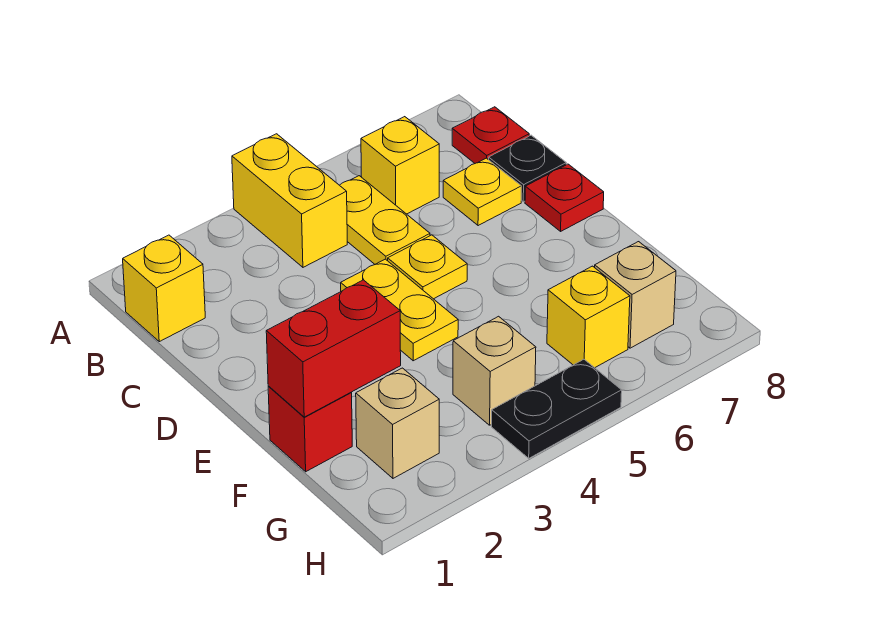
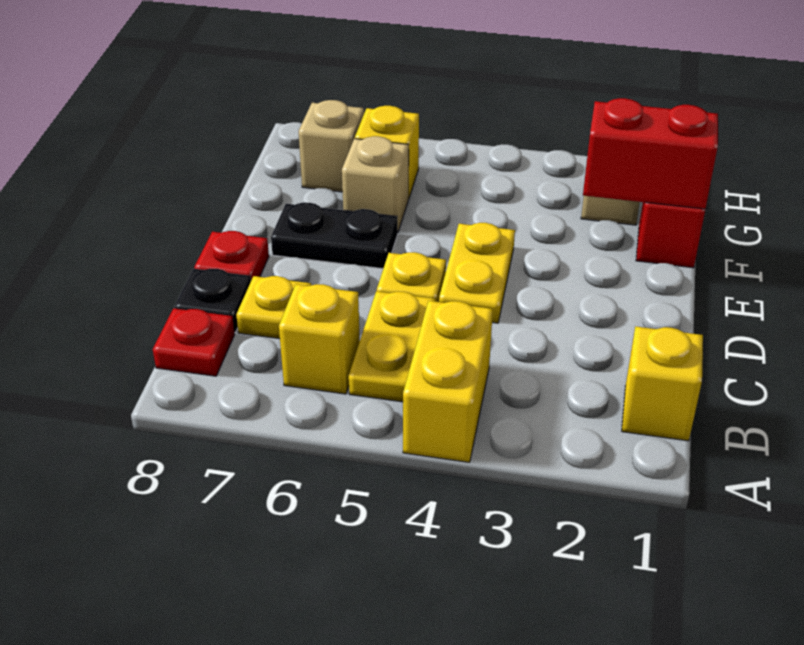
tan 1x1 brick [453,316,536,425] -> tan 1x1 brick moved to [342,136,409,232]
black 1x2 plate [492,359,622,458] -> black 1x2 plate moved to [271,202,398,269]

